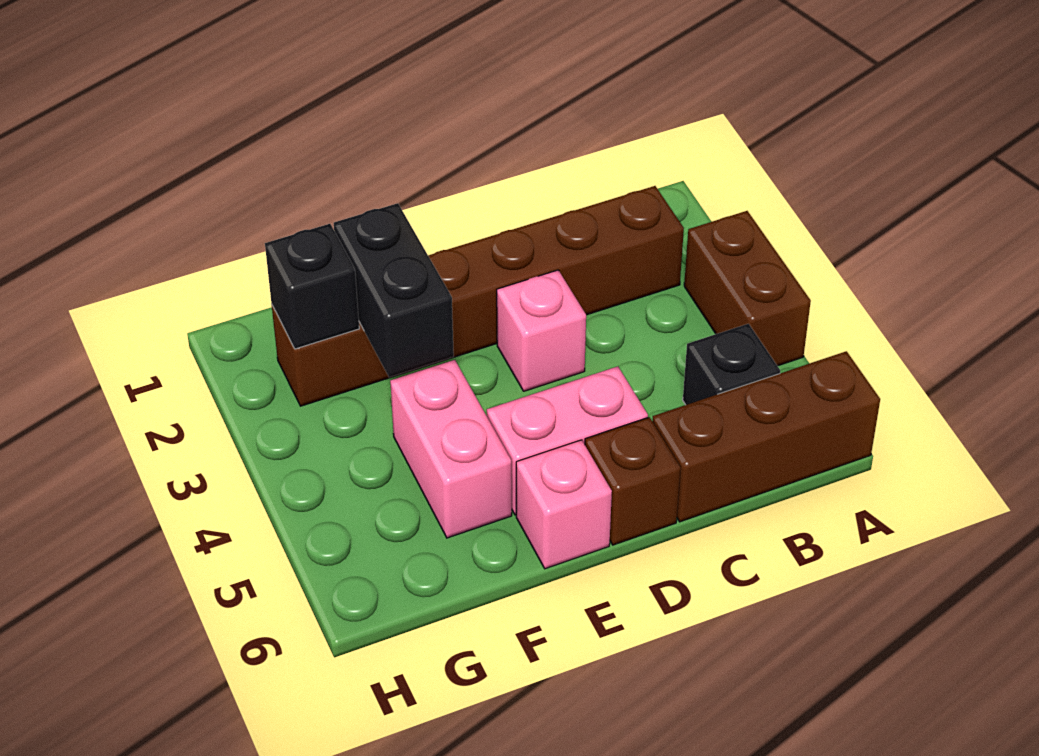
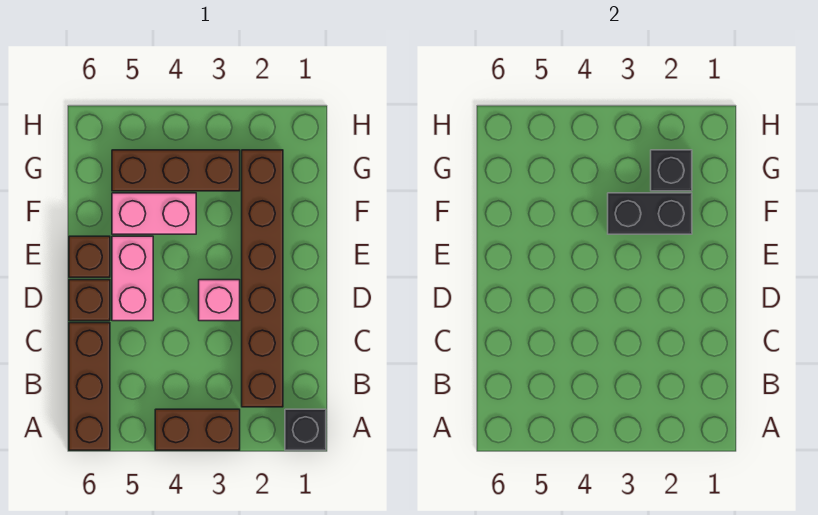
black 1x1 brick [683,324,780,405] -> black 1x1 brick moved to [285,409,326,450]
pink 1x1 brick [516,440,612,569] -> brown 1x1 brick [69,236,110,277]
none -> brown 1x3 brick [112,150,240,191]

